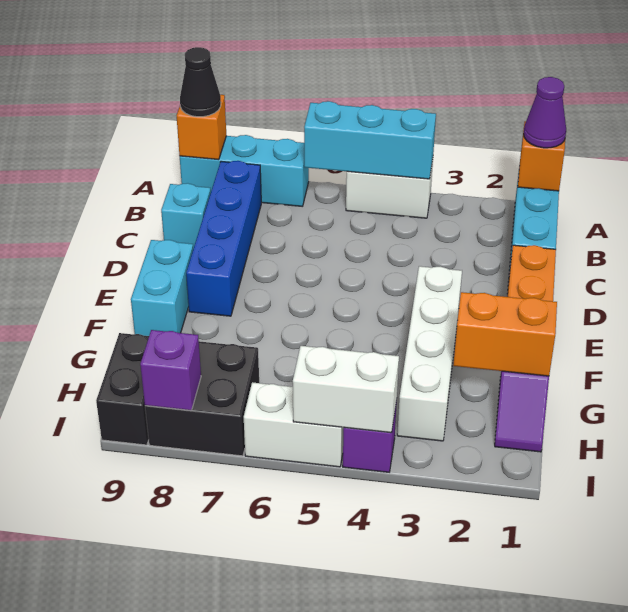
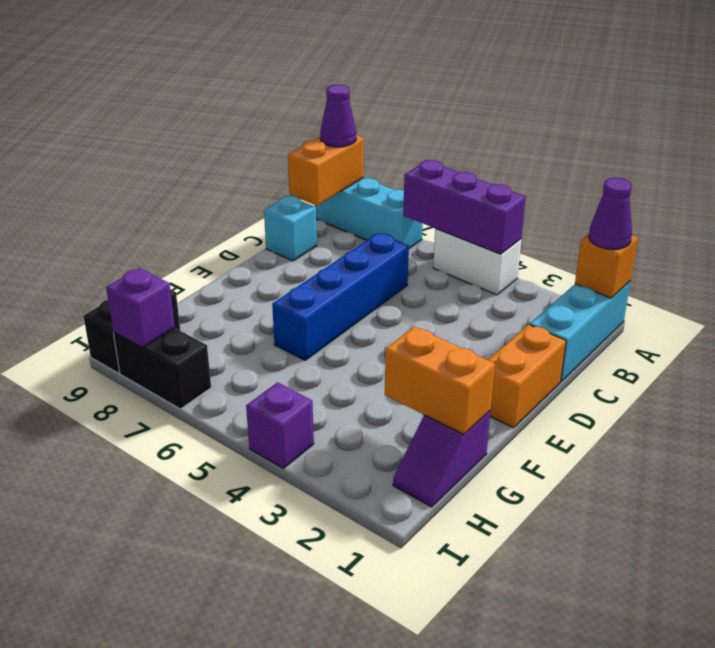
cyan 1x3 brick [304,101,436,179] -> purple 1x3 brick [403,160,526,254]
orange 1x1 brick [176,95,226,160] -> orange 1x2 brick [288,135,364,206]
black 1x1 cone [180,47,221,117] -> purple 1x1 cone [320,84,356,147]
blue 1x4 brick [186,161,261,316] -> blue 1x4 brick moved to [272,233,409,360]
white 1x4 brick [397,266,462,441] -> none
cyan 1x2 brick [131,240,193,336] -> none
black 2x2 brick [145,341,259,456] -> black 1x2 brick [113,328,211,409]
white 1x2 brick [293,346,399,433] -> none
white 1x2 brick [244,382,344,467] -> none

